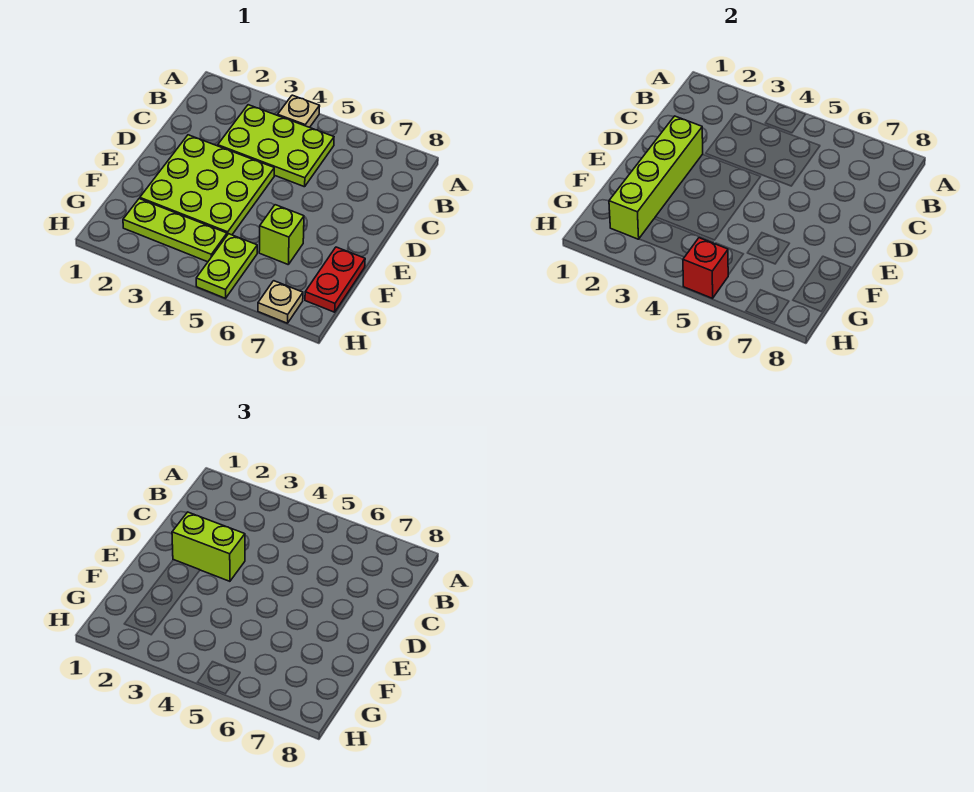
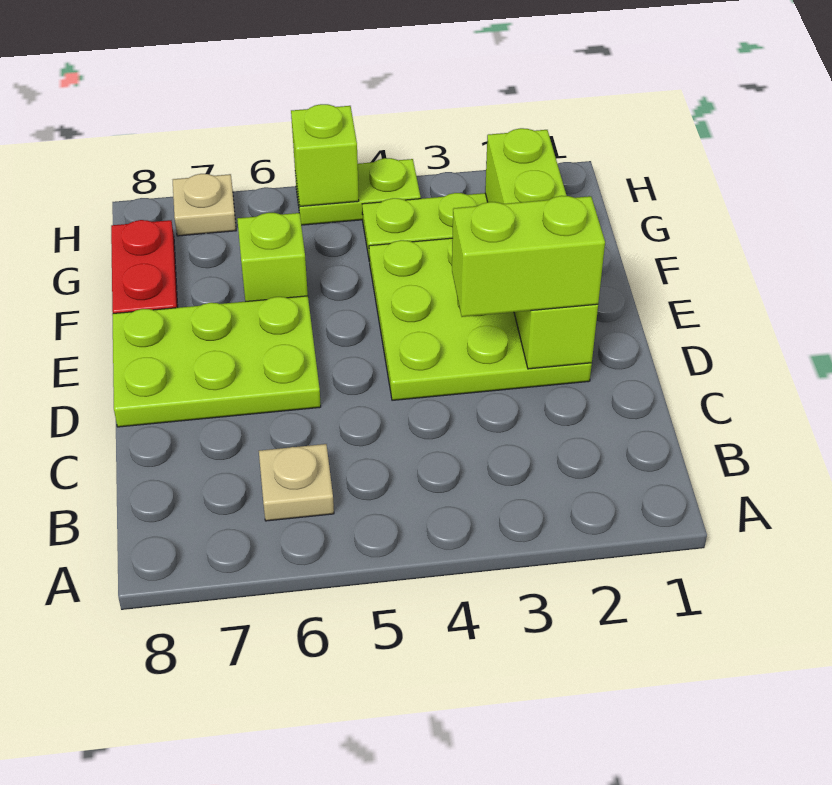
tan 1x1 plate [278,95,320,128] -> tan 1x1 plate moved to [259,444,334,521]
lime 2x3 plate [218,105,334,187] -> lime 2x3 plate moved to [112,296,321,427]
lime 1x2 plate [196,234,257,298] -> lime 1x2 plate turned to [295,158,421,225]
red 1x1 brick [683,238,728,298] -> lime 1x1 brick [291,104,359,206]

